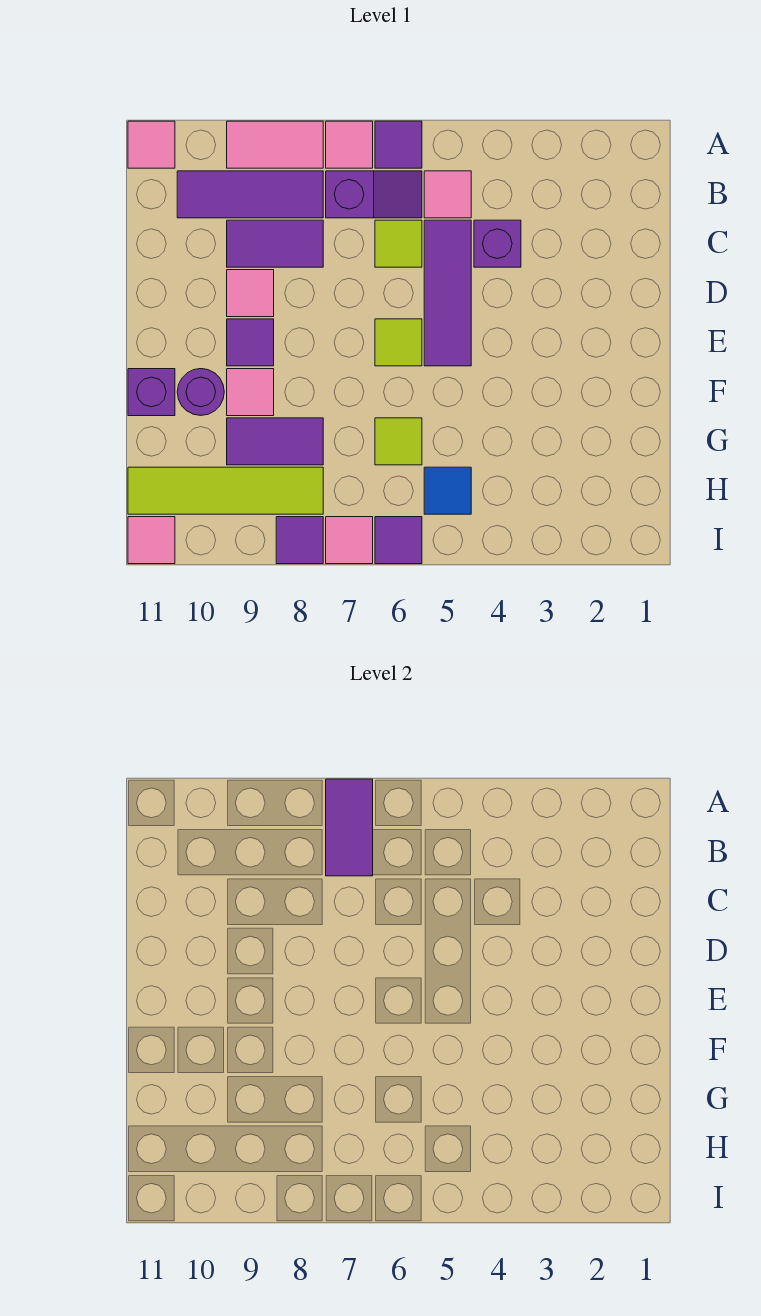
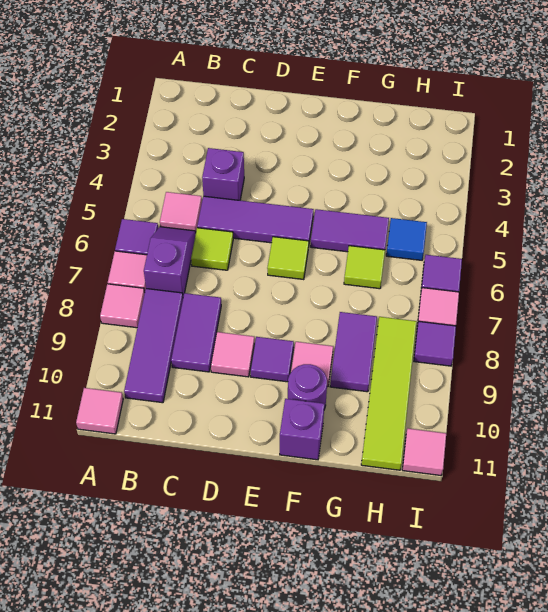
purple 1x2 tile [326,779,373,876] -> purple 1x2 tile moved to [311,209,389,252]
pink 1x2 tile [227,121,323,168] -> pink 1x1 tile [100,284,145,328]

